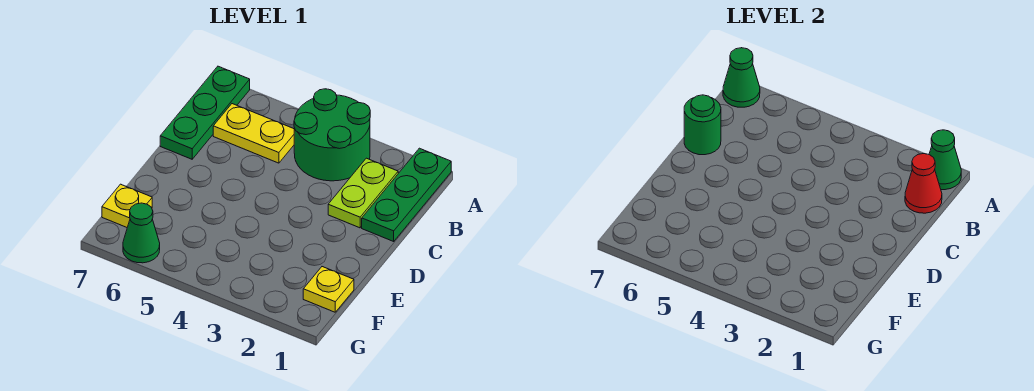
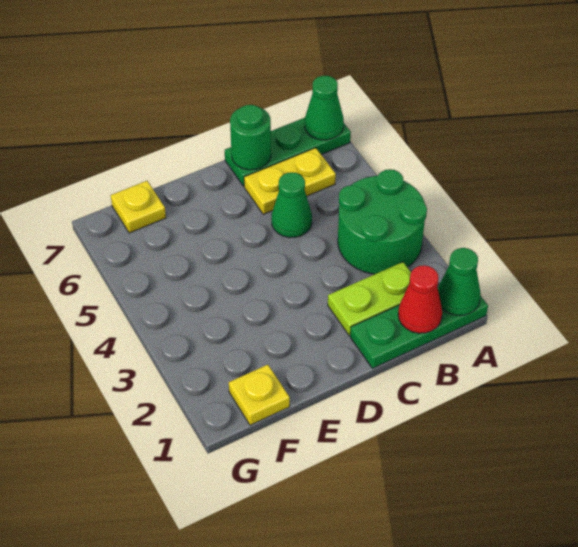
yellow 1x2 plate [213,104,294,163] -> yellow 1x2 plate turned to [244,148,336,214]
green 1x1 cone [123,203,160,263] -> green 1x1 cone moved to [272,172,312,238]

